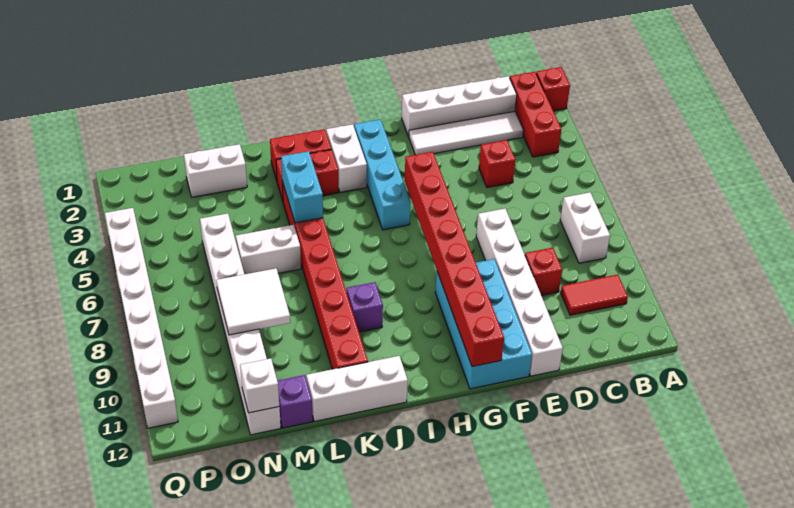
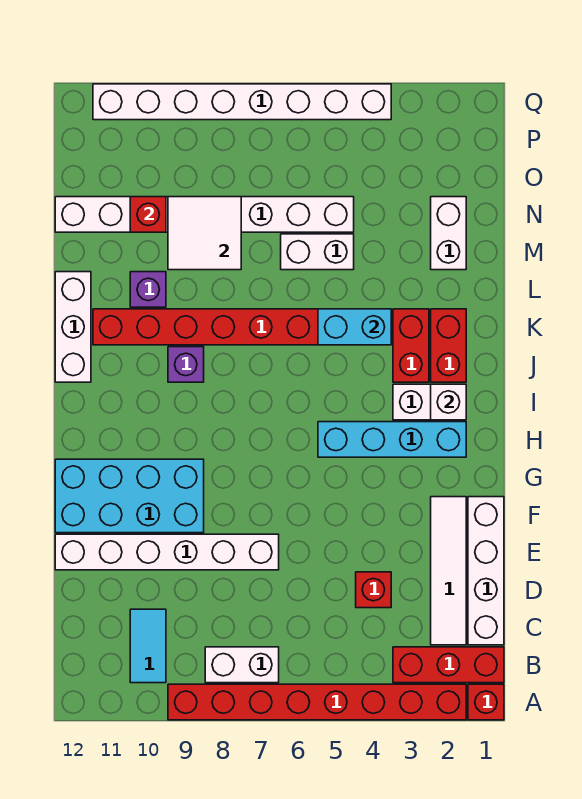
red 1x2 tile [561,275,628,315] -> cyan 1x2 tile [130,609,166,683]
red 1x1 brick [525,248,562,296] -> red 1x1 brick moved to [130,197,166,232]
red 1x8 brick [405,152,504,367] -> red 1x8 brick moved to [168,684,466,720]
white 1x2 brick [236,225,301,274] -> white 1x2 brick turned to [281,234,354,270]
purple 1x1 brick [277,375,313,428] -> purple 1x1 brick moved to [130,272,166,307]
white 1x1 brick [240,358,279,413] -> white 1x1 brick moved to [431,384,466,420]

